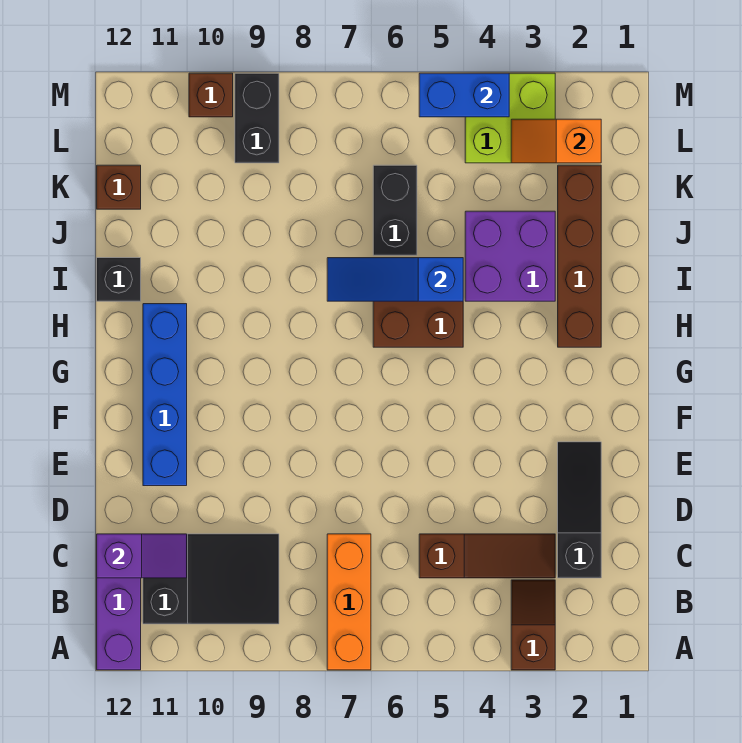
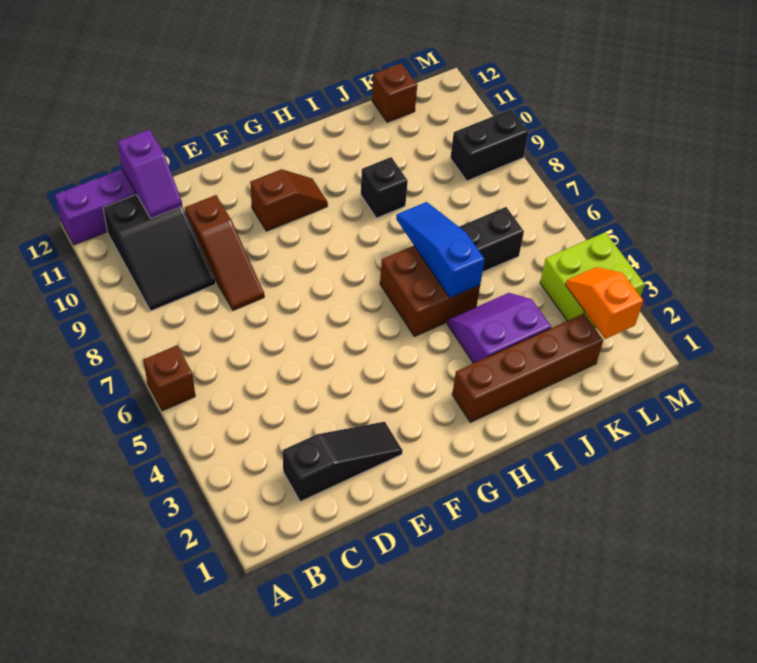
brown 1x2 slope [511,580,555,670] -> brown 1x2 slope moved to [250,169,328,231]
orange 1x3 brick [327,534,371,670] -> none
brown 1x3 slope [419,534,555,578] -> brown 1x3 slope moved to [185,195,264,310]
blue 1x4 brick [143,304,187,486] -> none
purple 2x2 brick [465,211,555,301] -> purple 2x2 slope [447,293,551,363]
black 1x1 brick [97,258,141,301] -> black 1x1 brick moved to [361,157,408,218]
blue 1x2 brick [419,73,509,117] -> none
brown 1x1 brick [189,73,233,117] -> brown 1x1 brick moved to [143,345,195,411]

